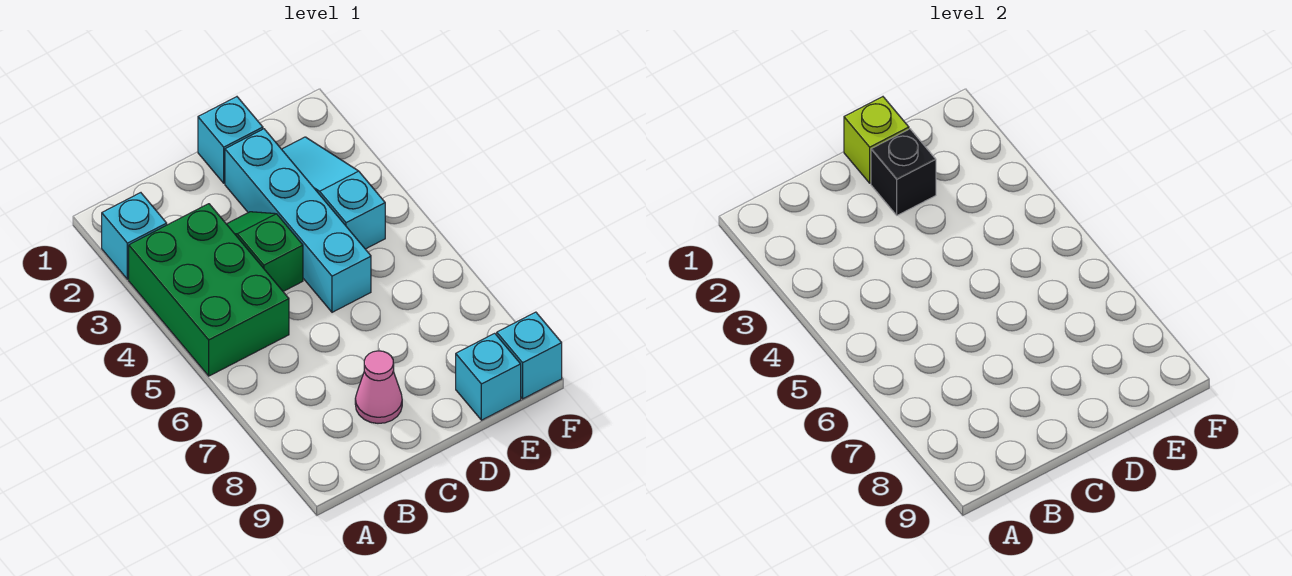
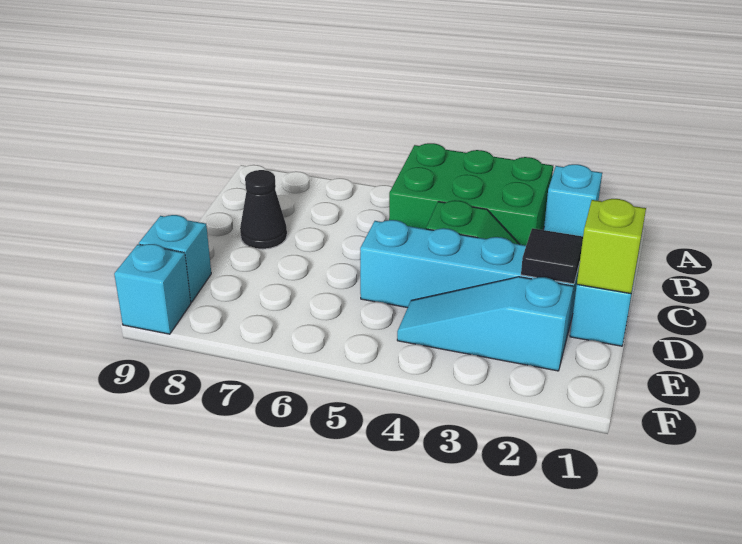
pink 1x1 cone [355,351,402,423] -> black 1x1 cone [240,170,287,249]
black 1x1 brick [871,129,936,215] -> black 1x1 tile [521,228,583,284]
cyan 1x3 slope [282,137,385,249] -> cyan 1x3 slope turned to [397,277,574,371]

